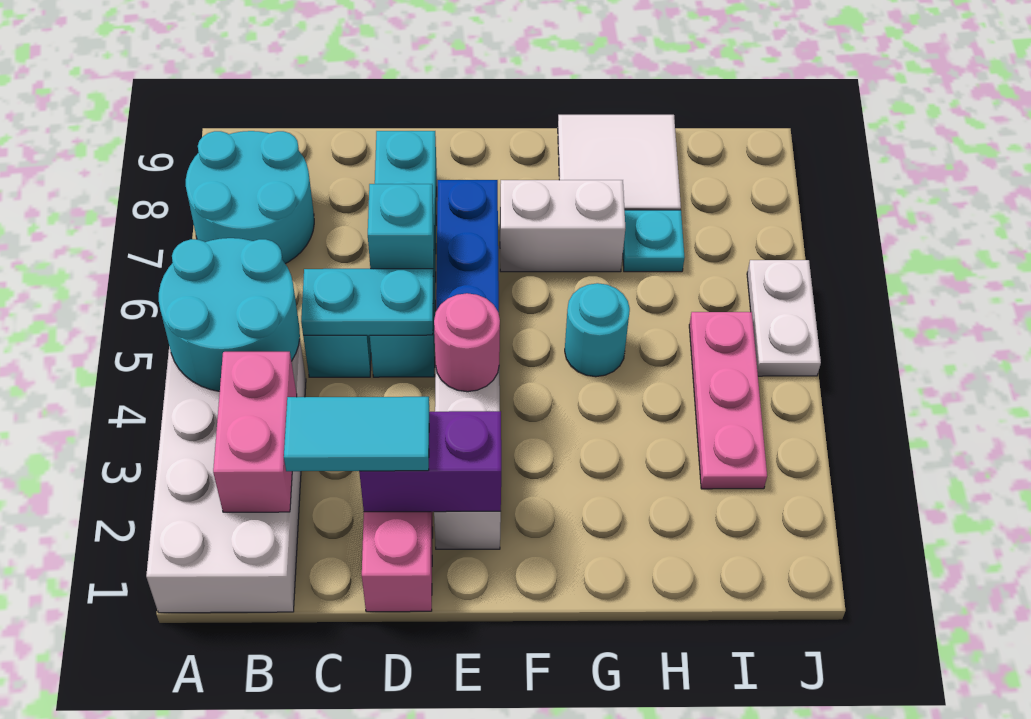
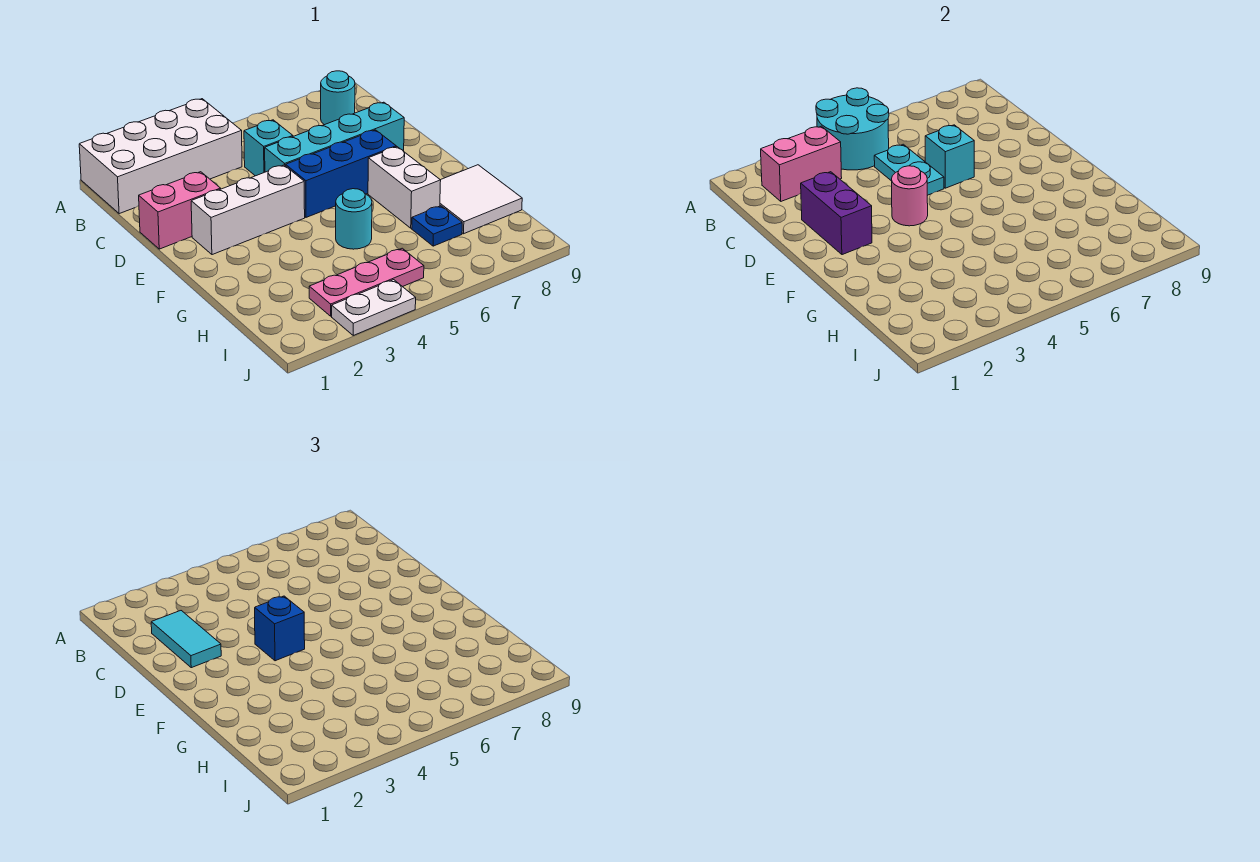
cyan 2x2 round brick [186,131,314,264] -> cyan 1x1 round brick [321,71,355,125]
none -> blue 1x1 brick [255,596,305,661]
cyan 1x1 plate [623,210,685,272] -> blue 1x1 plate [412,206,462,246]
white 1x2 plate [747,260,821,376] -> white 1x2 plate moved to [332,280,416,335]

